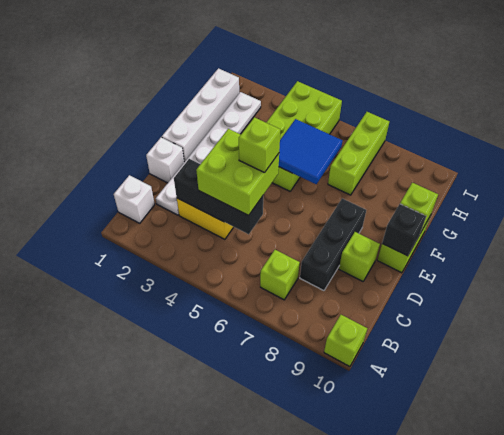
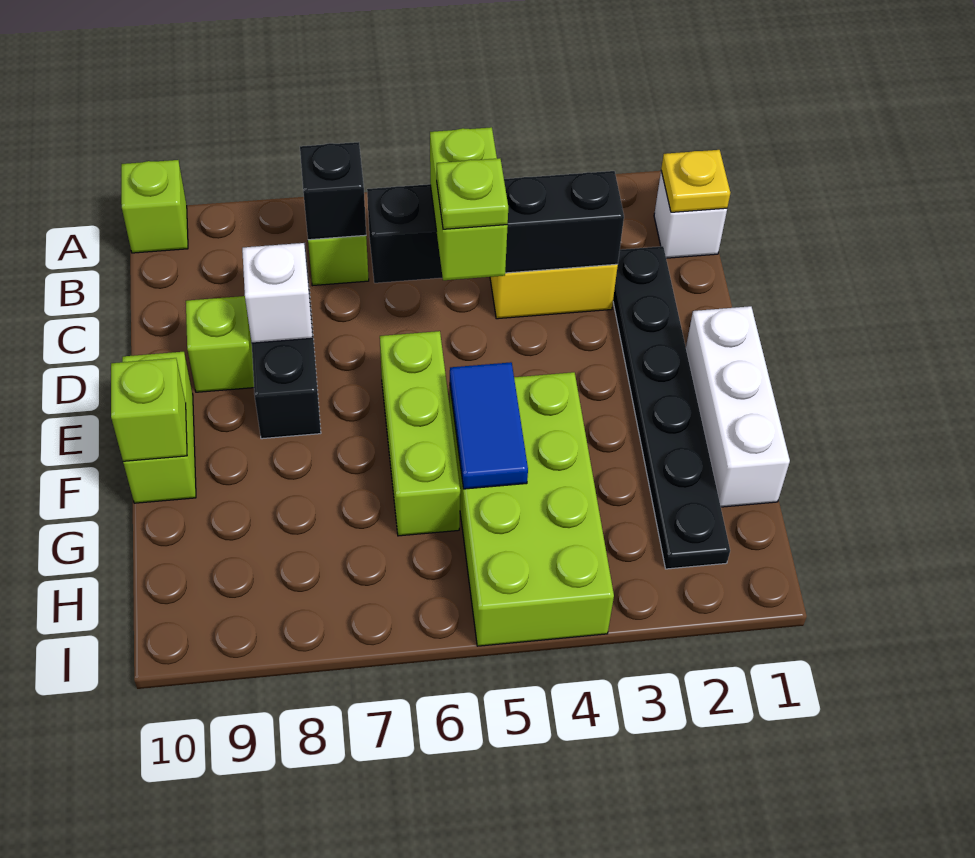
none -> yellow 1x1 plate [661,150,730,212]
white 1x6 plate [156,92,261,215] -> black 1x6 plate [613,246,730,569]
black 1x3 brick [174,159,263,234] -> black 1x4 brick [367,171,624,283]
lime 2x2 brick [196,129,279,215] -> lime 1x2 brick [430,127,508,280]
white 1x1 brick [146,137,184,183] -> white 1x1 brick moved to [242,243,313,343]
lime 1x1 brick [239,117,280,173] -> lime 1x1 plate [437,158,508,229]
white 1x4 brick [162,68,239,162] -> white 1x3 brick [686,306,790,507]
black 1x1 brick [382,204,426,256] -> black 1x1 brick moved to [300,142,366,240]
blue 2x2 tile [279,119,342,184] -> blue 1x2 tile [450,362,528,489]
lime 1x3 brick [328,112,389,195] -> lime 1x3 brick moved to [380,331,460,536]

